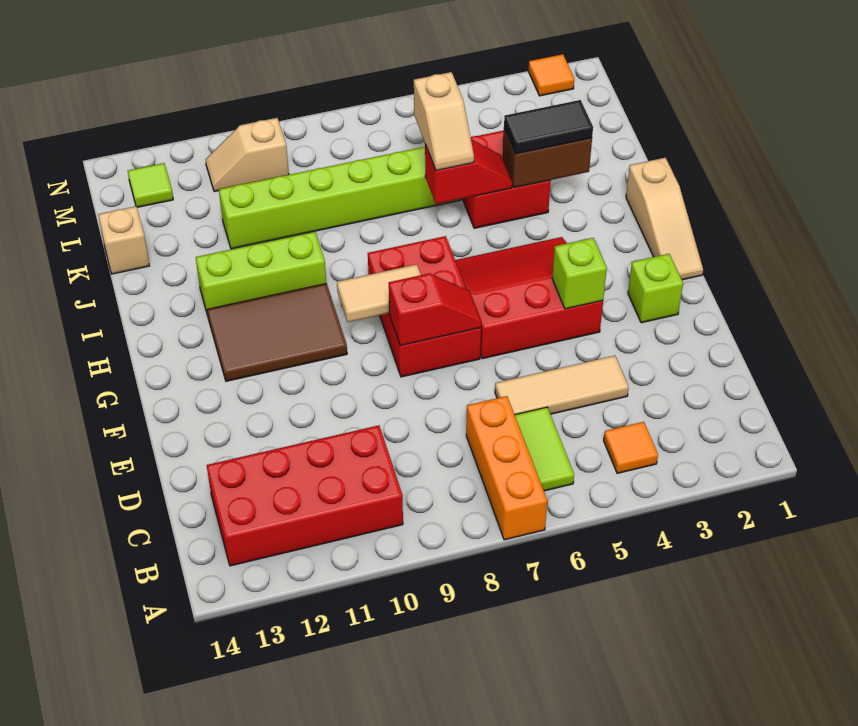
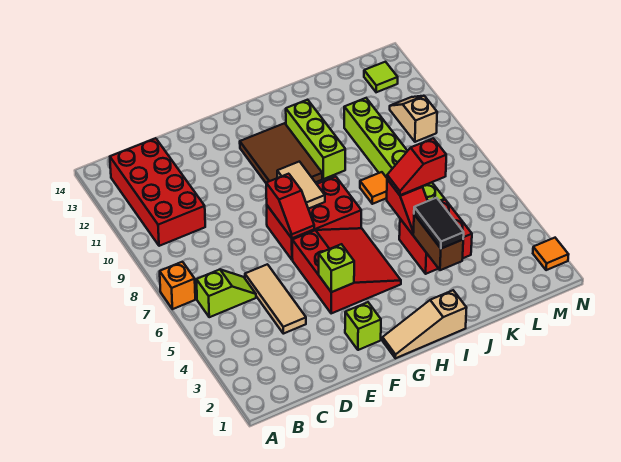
orange 1x3 brick [466,396,547,540] -> orange 1x1 brick [160,262,195,309]
orange 1x1 tile [604,422,658,473] -> orange 1x1 tile moved to [360,172,387,204]
lime 1x2 tile [515,407,574,491] -> lime 1x2 slope [196,269,256,317]
tan 1x2 slope [414,72,474,171] -> red 1x2 slope [387,138,446,195]
tan 1x1 brick [98,206,149,274] -> none

